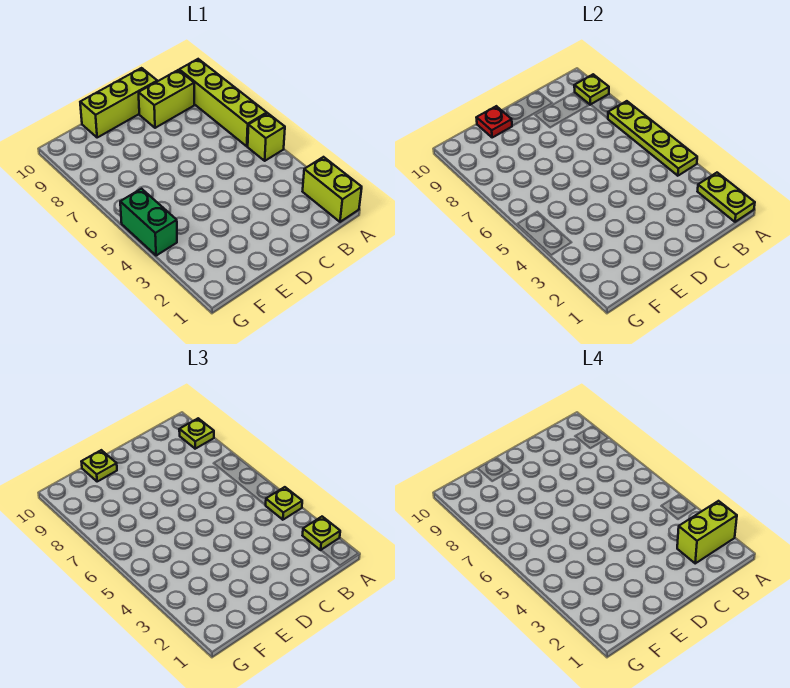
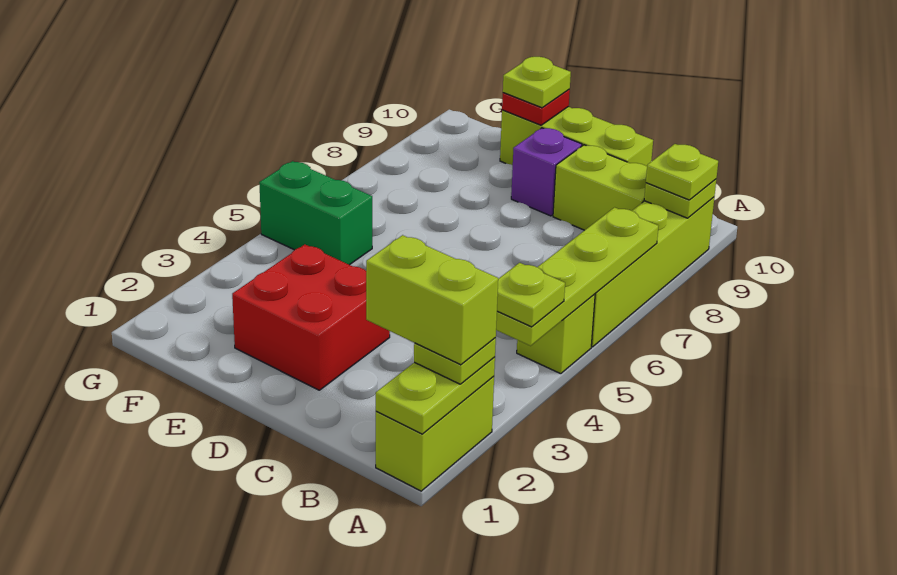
none -> red 2x2 brick [232,244,390,390]
none -> purple 1x1 brick [511,128,582,216]
green 1x2 brick [120,189,177,256] -> green 1x2 brick turned to [259,161,372,265]

